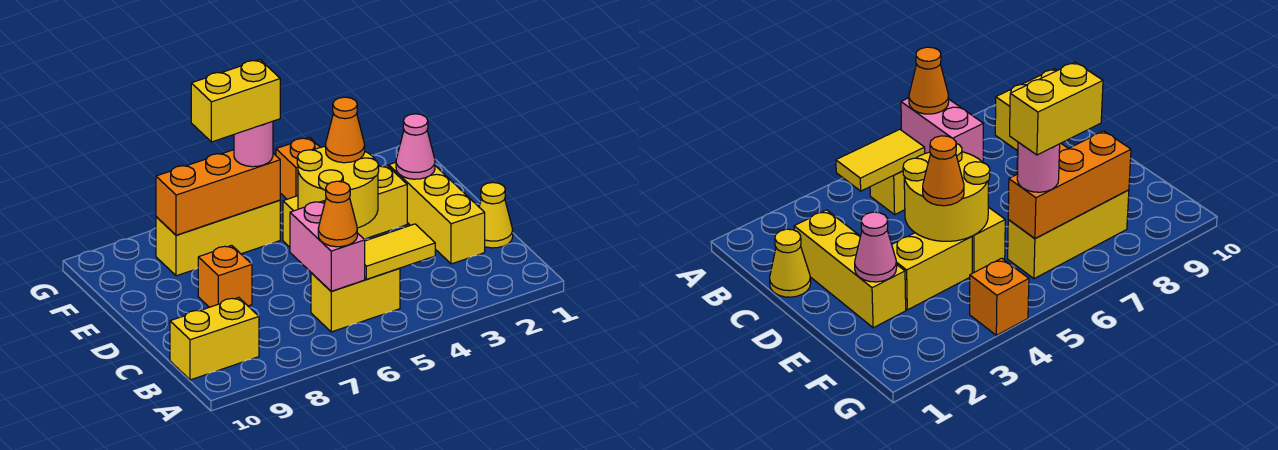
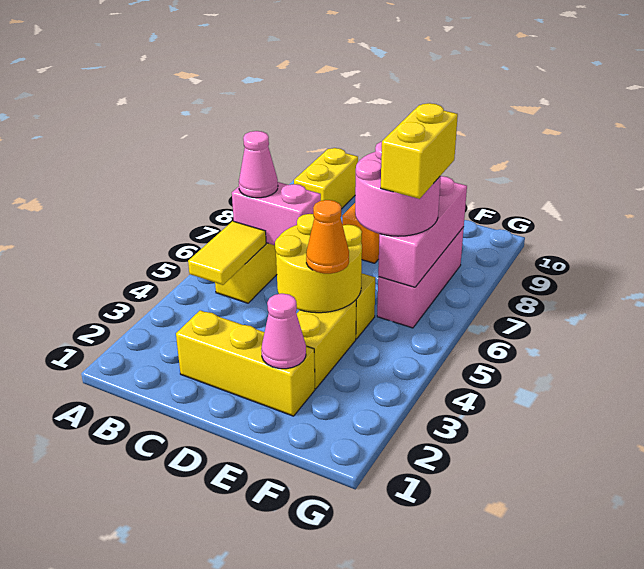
orange 1x1 cone [318,181,357,247] -> pink 1x1 cone [239,131,278,198]
yellow 1x1 cone [479,183,513,248] -> none
yellow 1x3 brick [156,200,280,276] -> pink 1x3 brick [377,227,464,328]
orange 1x3 brick [156,150,280,235] -> pink 1x3 brick [378,176,467,287]
pink 1x1 round brick [234,121,273,167] -> pink 2x2 round brick [355,142,441,236]
orange 1x1 brick [276,137,320,199] -> none

